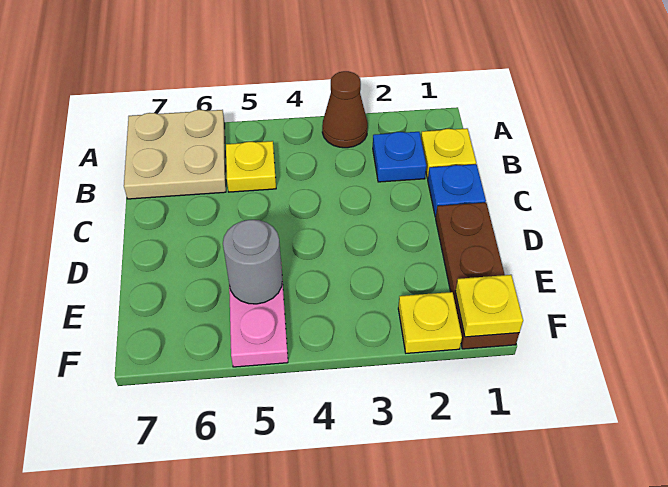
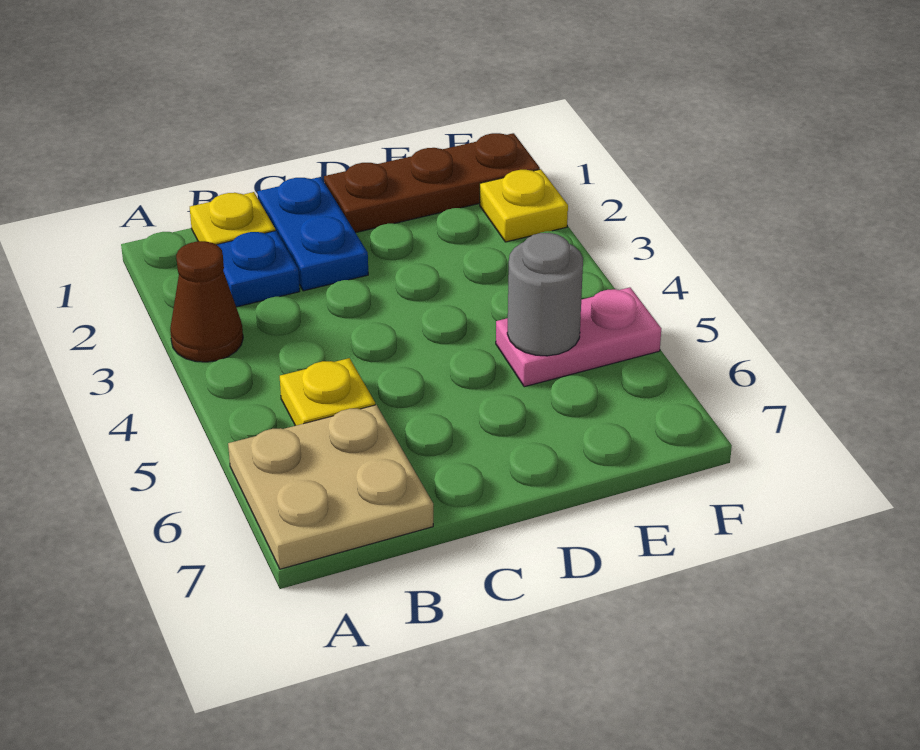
blue 1x1 plate [428,164,486,217] -> blue 1x2 plate [257,177,368,291]
yellow 1x1 plate [455,275,523,337] -> none

